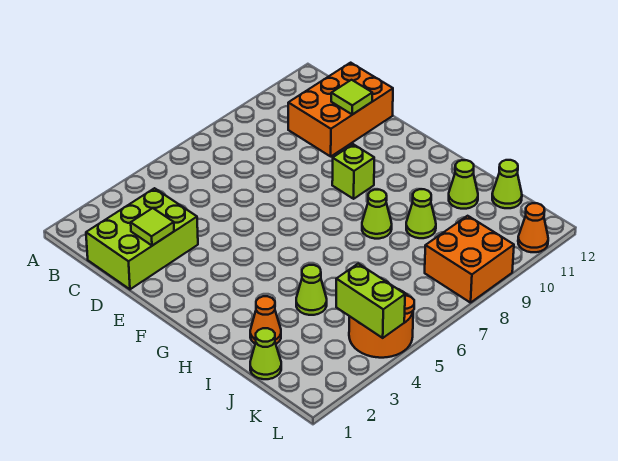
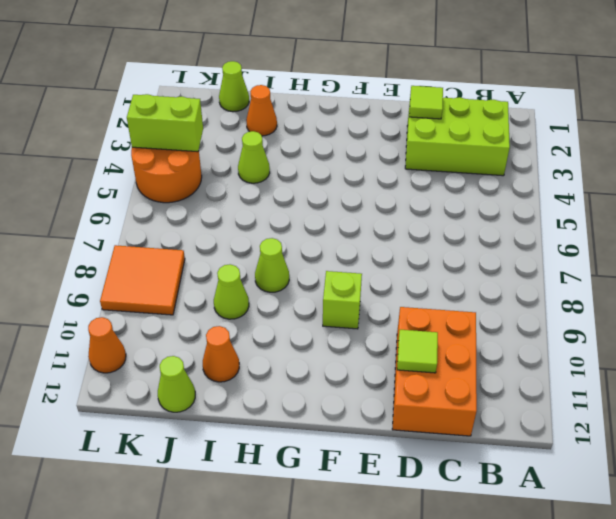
lime 2x3 brick [86,188,198,289] -> lime 2x3 brick turned to [405,97,510,176]
lime 1x1 cone [449,160,478,209] -> orange 1x1 cone [203,326,239,382]
orange 2x2 brick [425,216,514,303] -> orange 2x2 tile [100,245,185,315]

